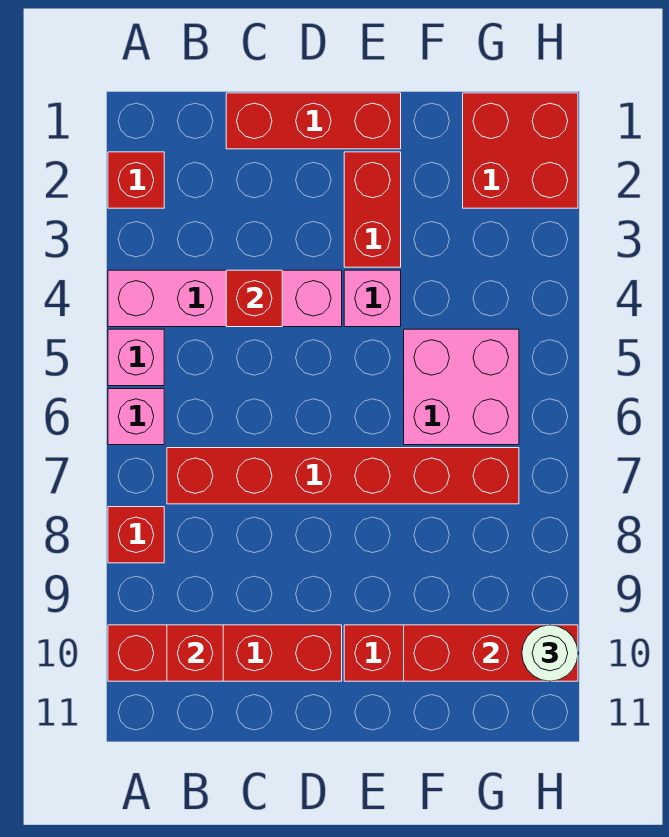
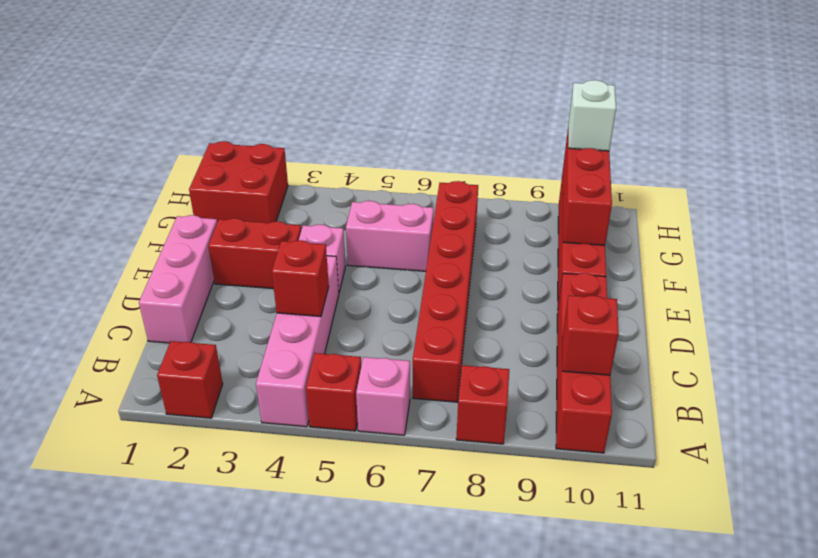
pink 1x1 brick [108,329,164,386] -> red 1x1 brick [306,353,361,431]
red 1x3 brick [226,93,401,149] -> pink 1x3 brick [139,215,217,343]
pink 2x2 brick [404,329,519,445] -> pink 1x2 brick [346,201,434,271]
white 1x1 round brick [522,625,578,681] -> white 1x1 brick [568,80,616,151]

